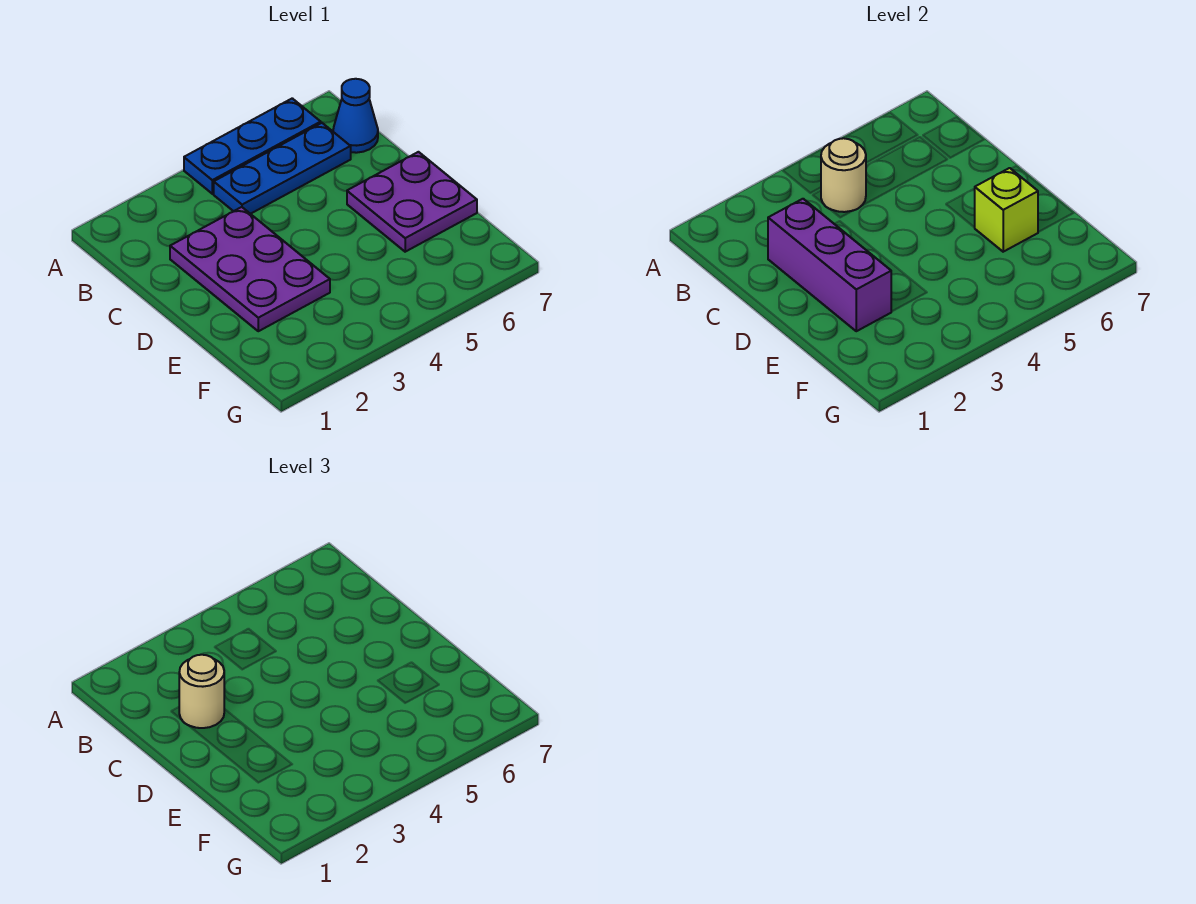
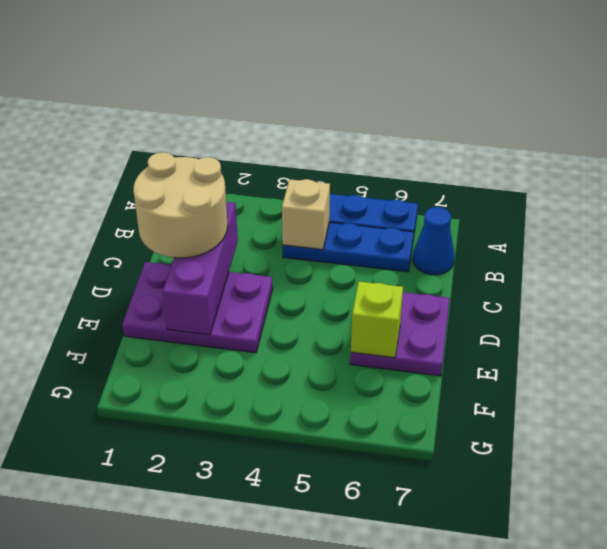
tan 1x1 round brick [821,138,866,212] -> tan 1x1 brick [282,179,330,250]
purple 2x3 plate [170,207,330,331] -> purple 2x3 plate turned to [122,262,273,353]
tan 1x1 round brick [179,655,224,728] -> tan 2x2 round brick [133,152,228,258]

